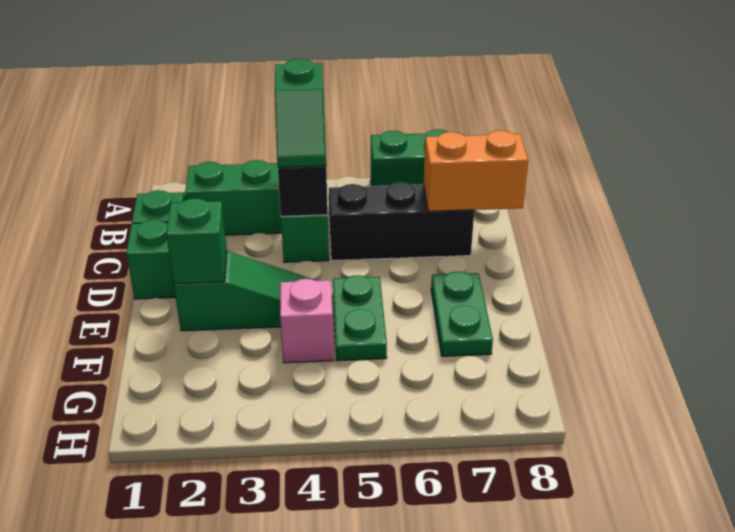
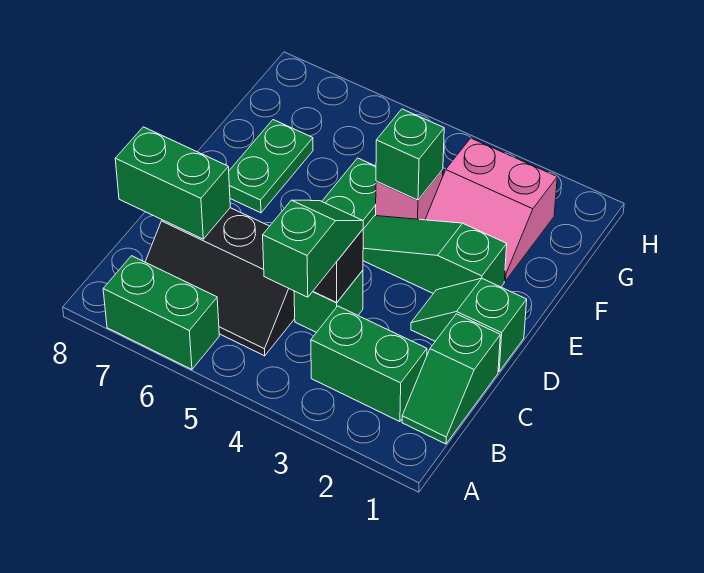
orange 1x2 brick [424,130,528,211] -> green 1x2 brick [115,127,230,239]
green 1x1 brick [166,198,227,284] -> green 1x1 brick moved to [376,109,444,200]
none -> pink 2x2 slope [425,138,557,281]

